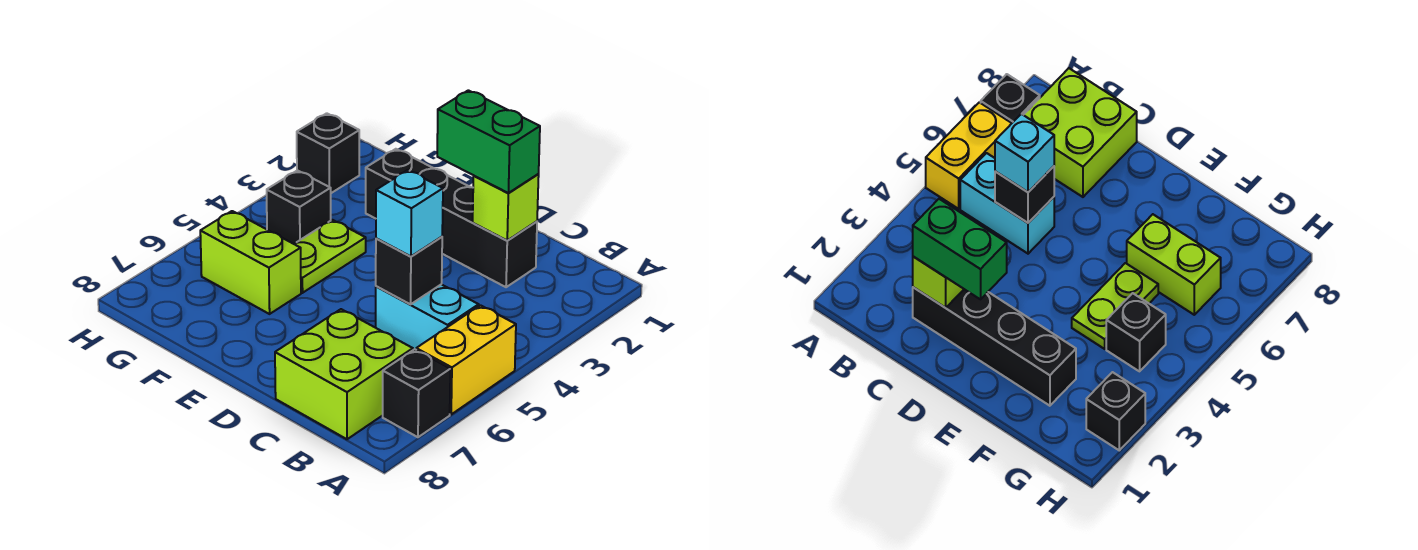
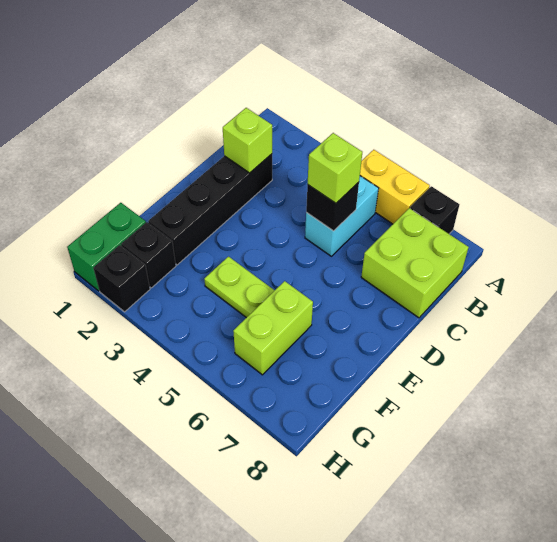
green 1x2 brick [437,90,540,193] -> green 1x2 brick moved to [67,203,146,291]
cyan 1x1 brick [376,170,443,256] -> lime 1x1 brick [308,133,362,203]
black 1x1 brick [267,170,331,244] -> black 1x1 brick moved to [121,222,176,288]

